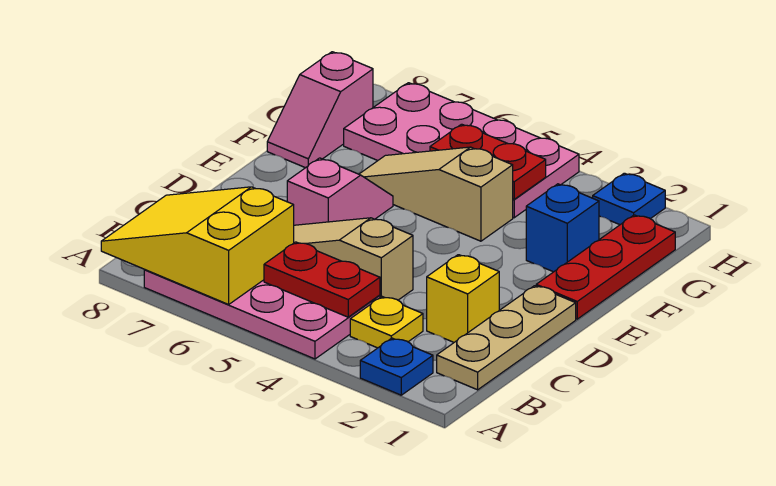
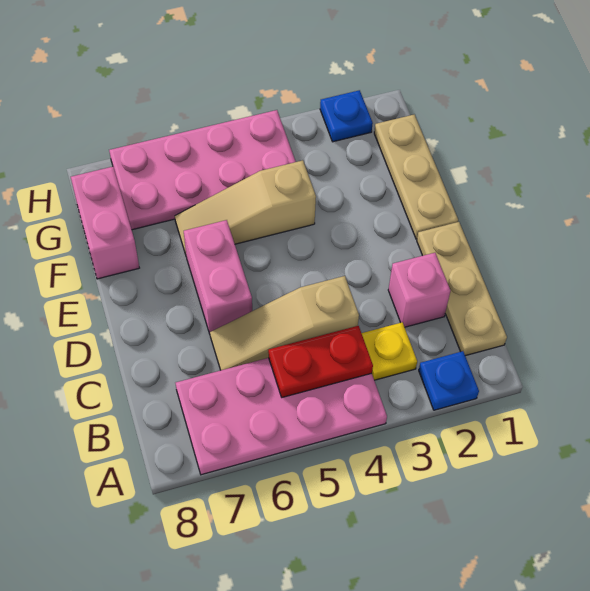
yellow 2x3 slope [101,187,294,304] -> none
yellow 1x1 brick [427,255,499,342] -> pink 1x1 brick [388,253,450,327]
pink 1x2 slope [287,158,393,225] -> pink 1x2 brick [184,220,252,334]
red 1x3 plate [536,215,675,319] -> tan 1x3 plate [374,115,458,239]
blue 1x1 brick [526,184,599,272] -> none
pink 1x2 slope [267,52,373,168] -> pink 1x2 brick [71,166,139,279]
red 1x2 plate [430,124,546,199] -> none

